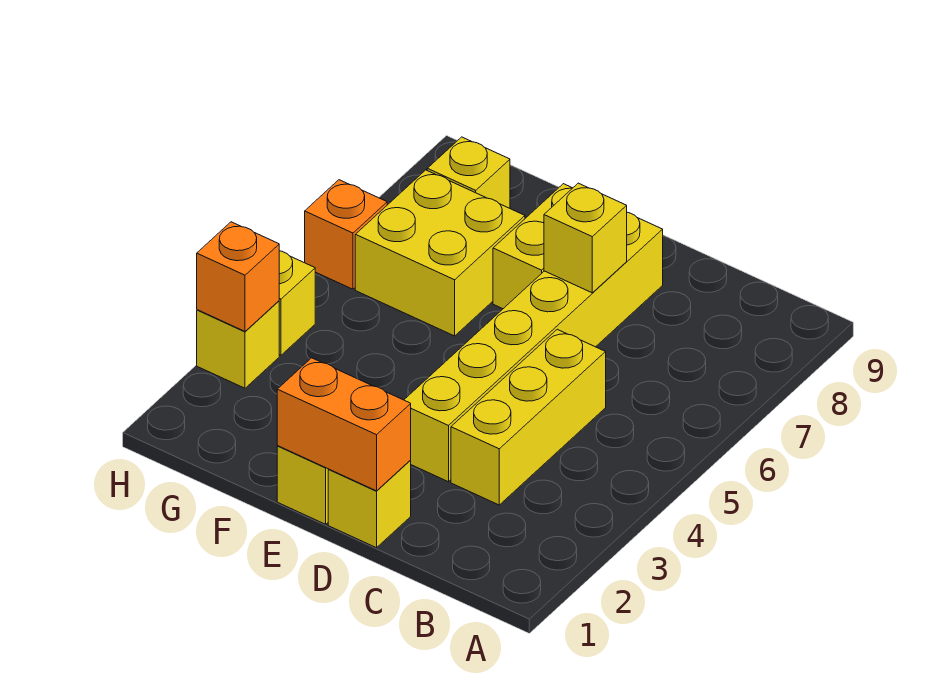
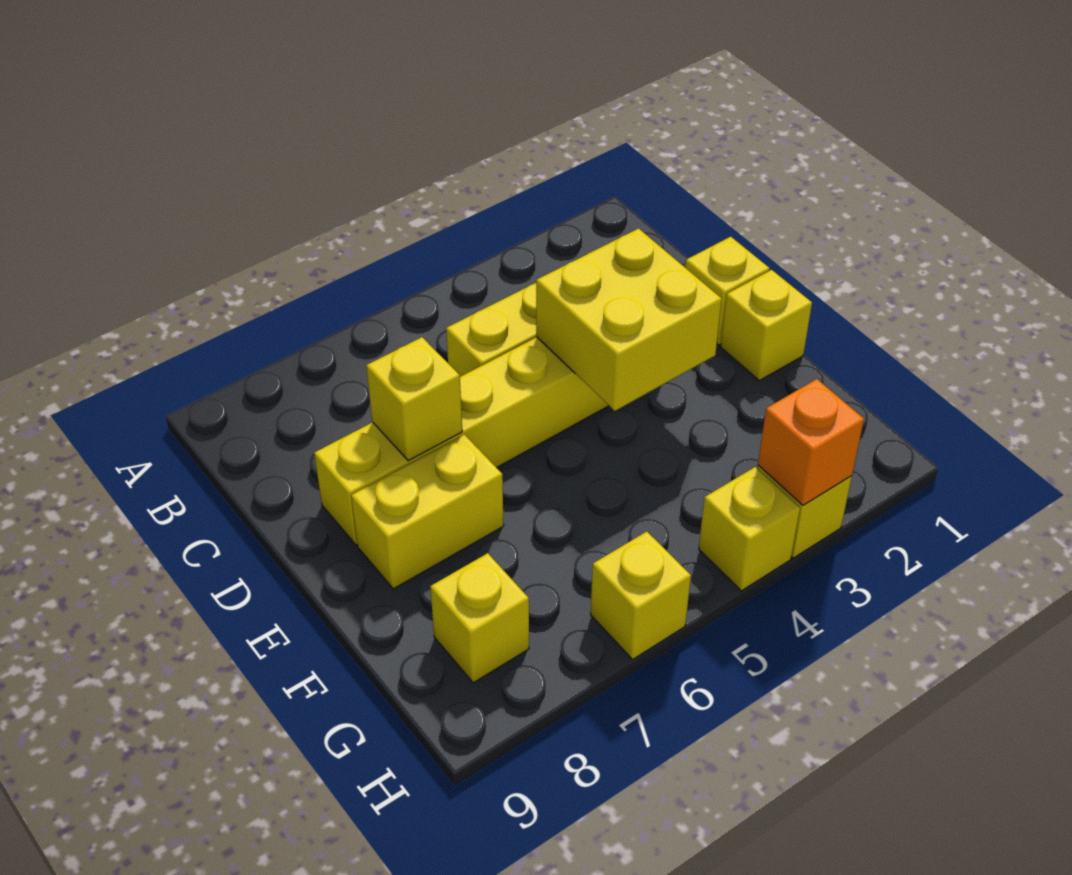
orange 1x2 brick [277,358,411,491] -> none
yellow 2x2 brick [355,170,525,336] -> yellow 2x2 brick moved to [536,229,722,411]
orange 1x1 brick [305,180,387,289] -> yellow 1x1 brick [591,531,691,659]

